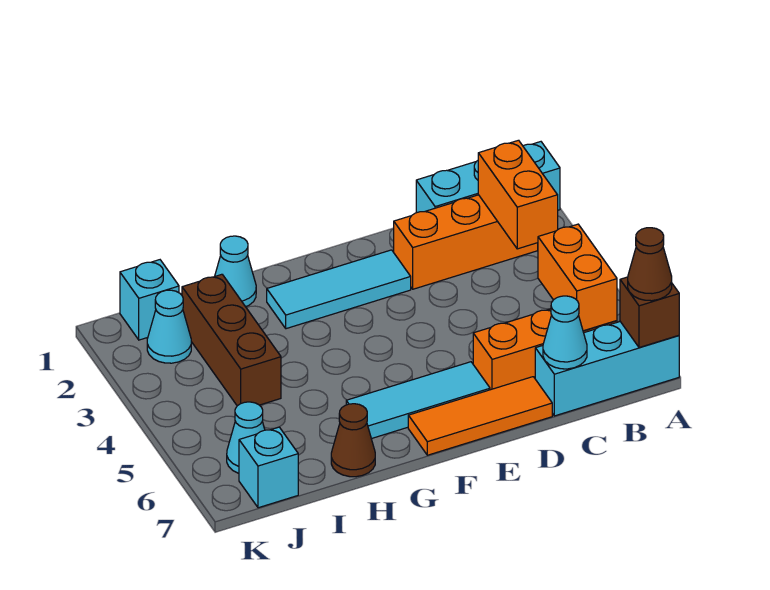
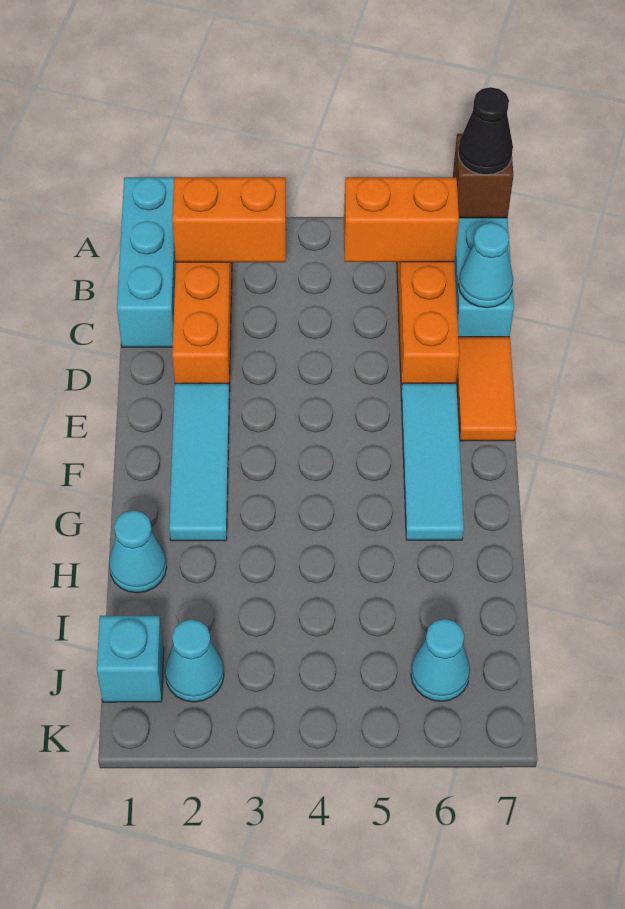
brown 1x1 cone [628,228,672,301] -> black 1x1 cone [458,87,513,175]
orange 1x3 tile [408,377,552,455] -> orange 1x2 tile [457,337,516,441]
brown 1x1 cone [331,404,375,477] -> none
brown 1x3 brick [182,274,281,406] -> none
cyan 1x1 brick [239,427,298,508] -> none

